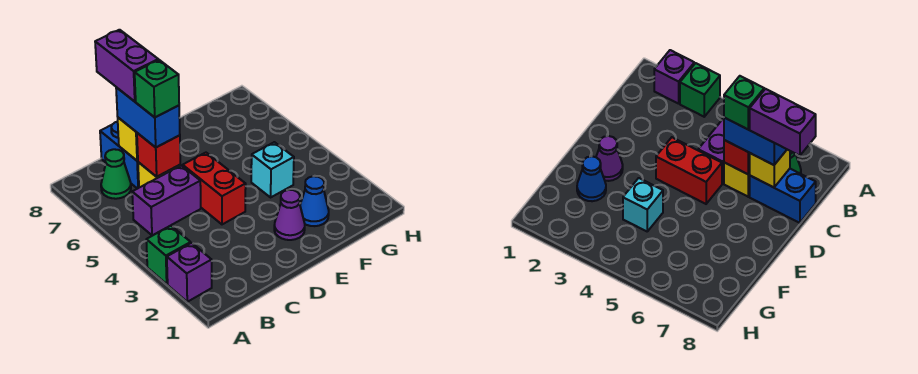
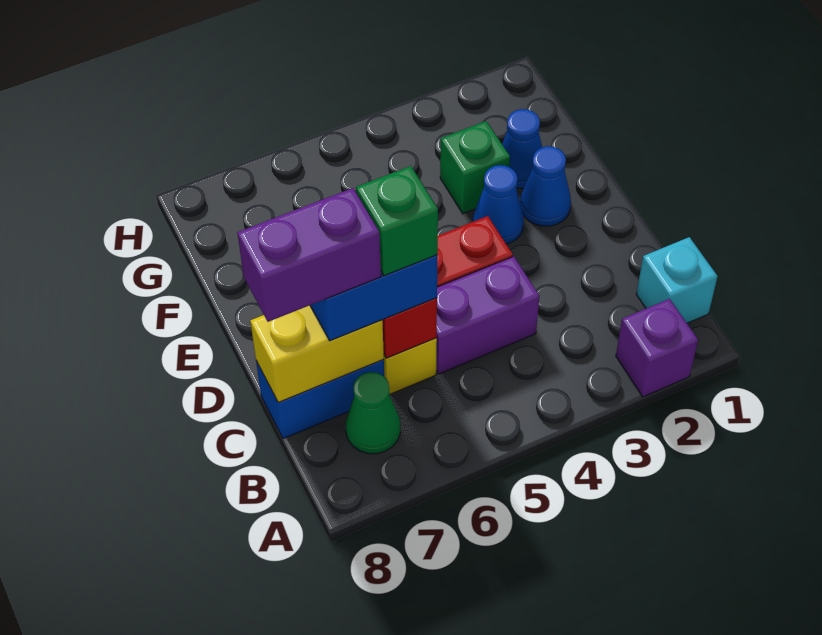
green 1x1 brick [146,226,191,284] -> green 1x1 brick moved to [440,121,510,214]
purple 1x2 brick [132,165,201,236] -> purple 1x2 brick turned to [436,256,540,374]
yellow 1x1 brick [118,118,138,161] -> yellow 1x2 brick [250,305,384,402]
purple 1x1 cone [274,190,305,240] -> blue 1x1 cone [520,146,571,226]
none -> blue 1x1 cone [473,165,524,244]
cyan 1x1 brick [251,142,294,197] -> cyan 1x1 brick moved to [636,237,718,323]

